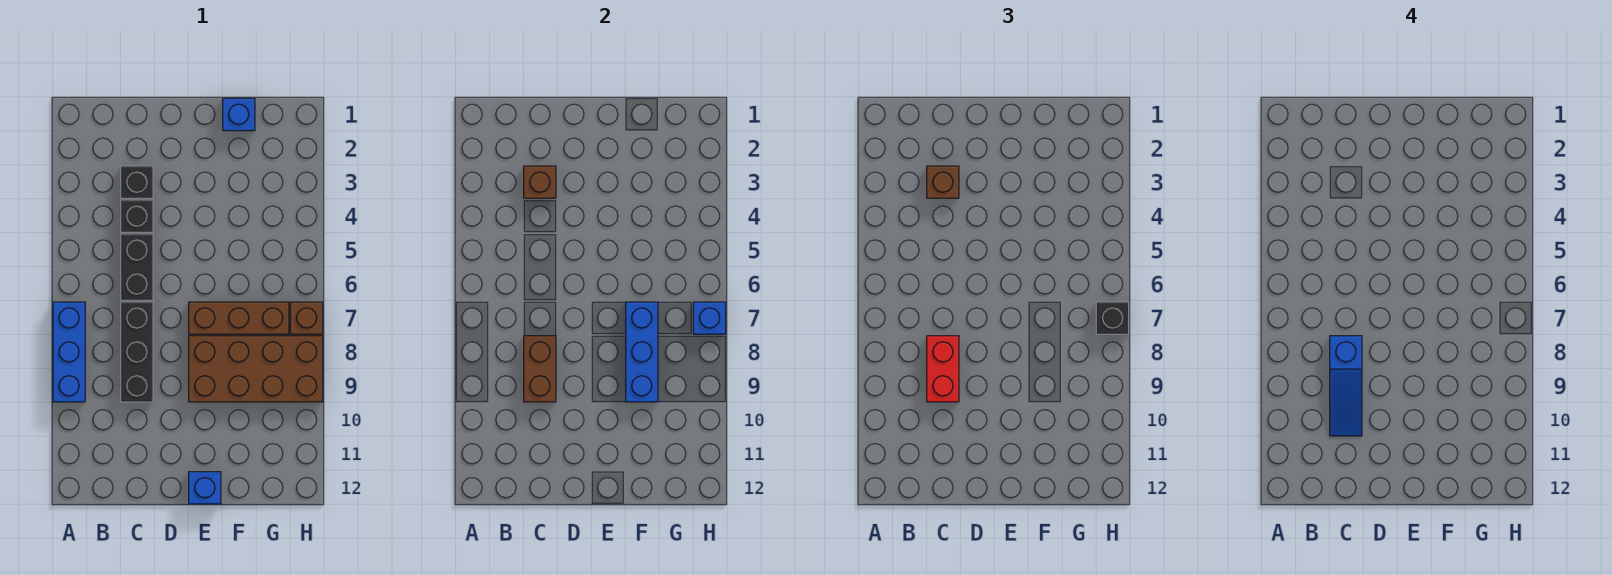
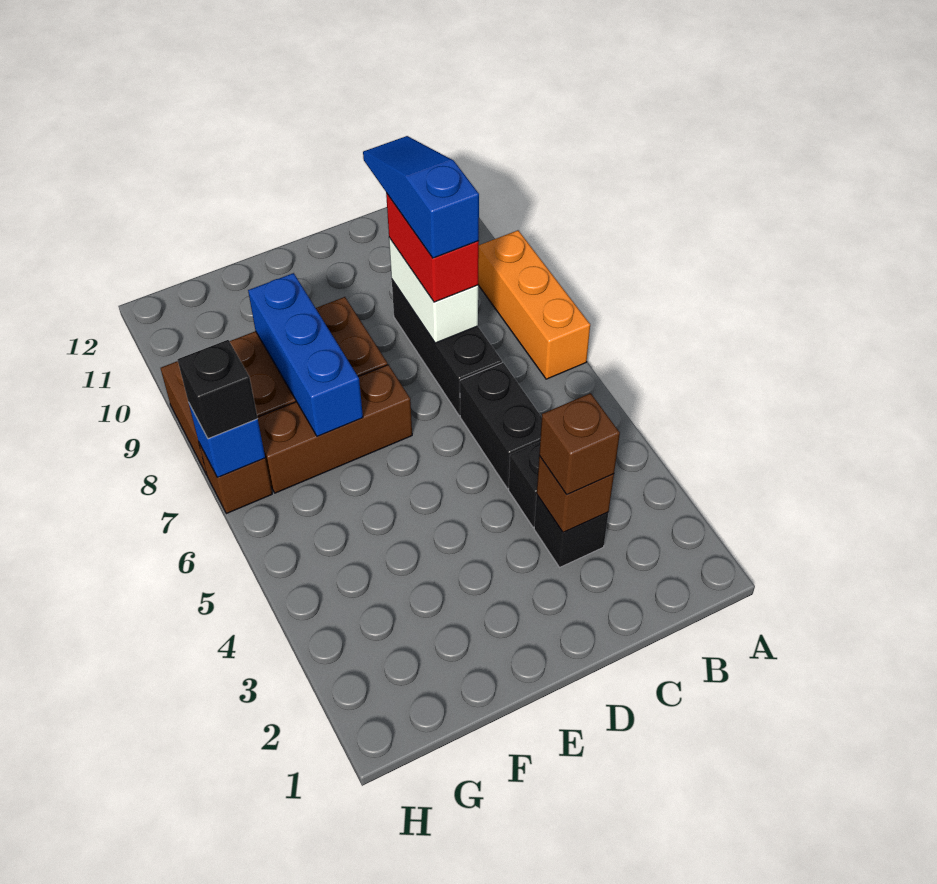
blue 1x3 brick [53,302,85,402] -> orange 1x3 brick [478,230,590,379]
brown 1x2 brick [524,336,556,402] -> white 1x2 brick [389,238,478,343]
blue 1x1 brick [189,472,221,504] -> none
blue 1x1 brick [223,98,255,131] -> none

